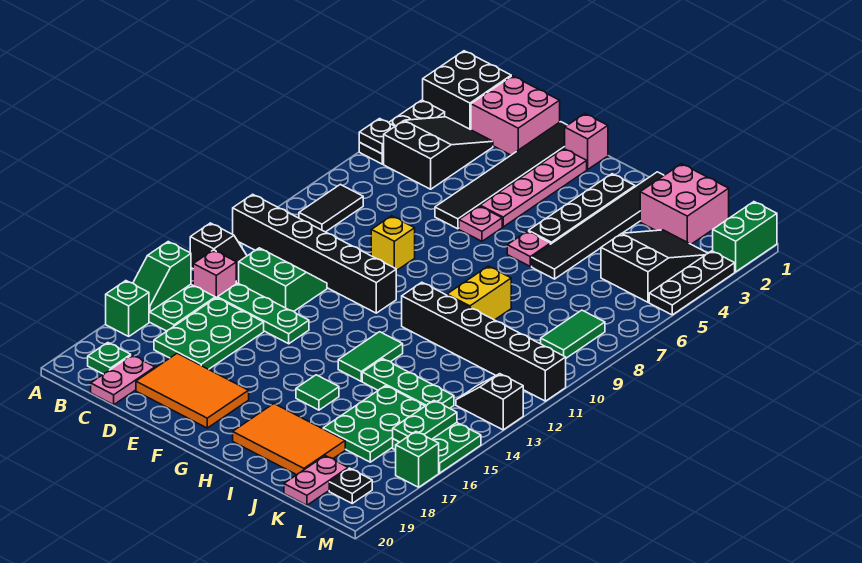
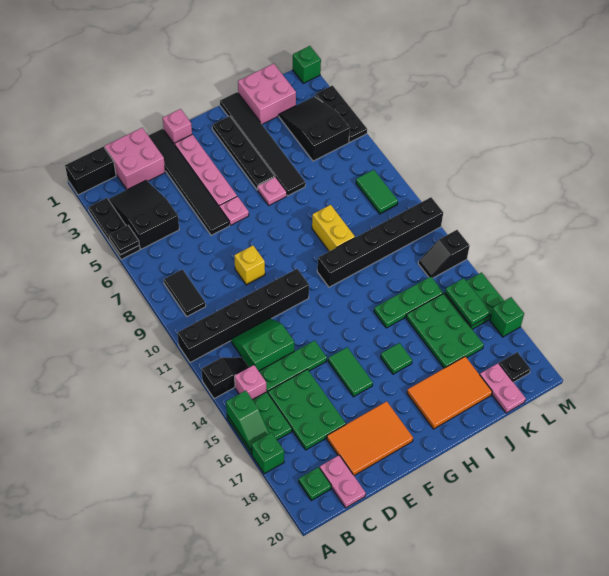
black 2x2 brick [423,51,511,130] -> black 1x2 brick [65,147,116,195]
green 1x2 tile [338,332,403,381] -> green 1x2 tile moved to [328,347,373,397]
green 1x2 brick [713,202,777,272] -> green 1x1 brick [293,46,321,83]

